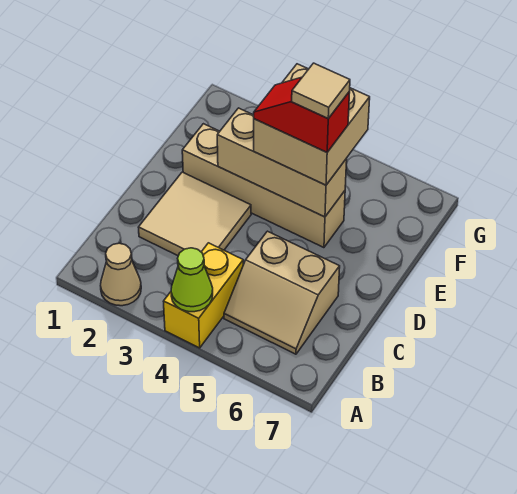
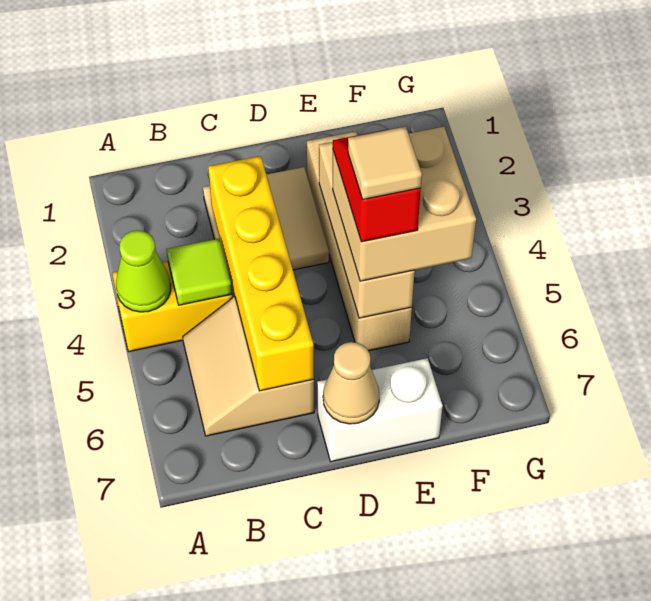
tan 1x1 cone [101,243,141,306] -> tan 1x1 cone moved to [323,342,379,424]
none -> lime 1x1 tile [166,239,232,305]
none -> yellow 1x4 brick [208,156,314,391]
none -> white 1x2 brick [317,358,443,462]

